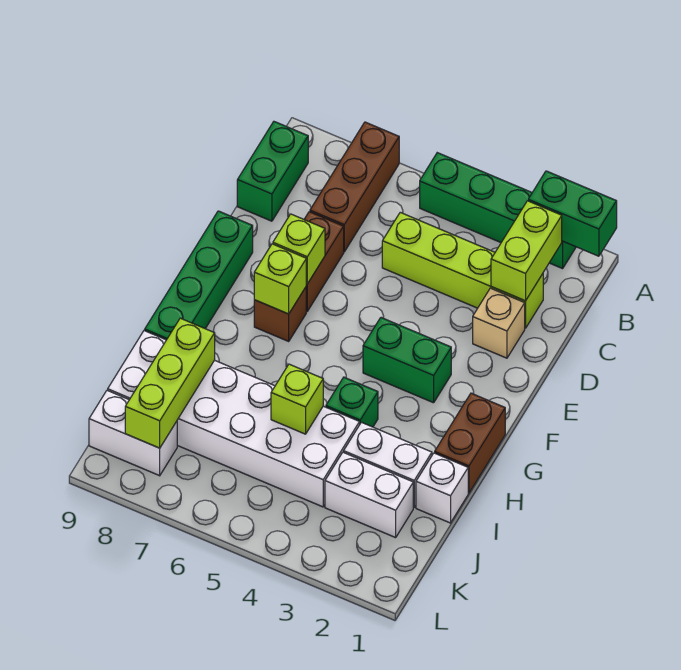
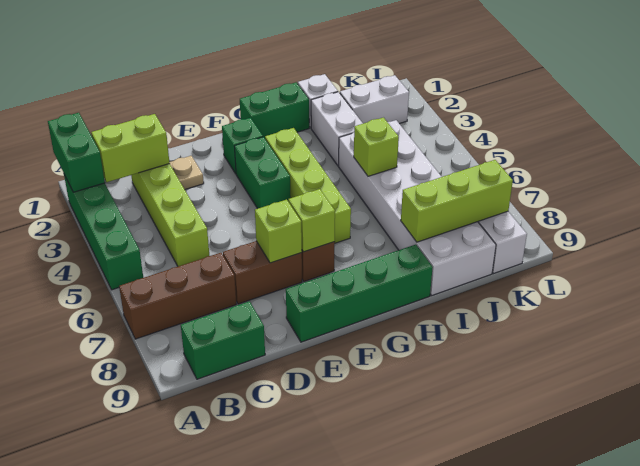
tan 1x1 brick [473,288,525,358] -> tan 1x1 plate [169,156,204,189]
brown 1x2 brick [435,393,505,493] -> green 1x2 brick [240,82,309,138]
none -> lime 1x4 brick [265,128,351,243]
green 1x1 brick [326,377,378,427] -> green 1x1 brick moved to [222,118,263,174]
white 1x2 brick [325,452,413,538] -> white 1x2 brick turned to [340,75,409,124]

